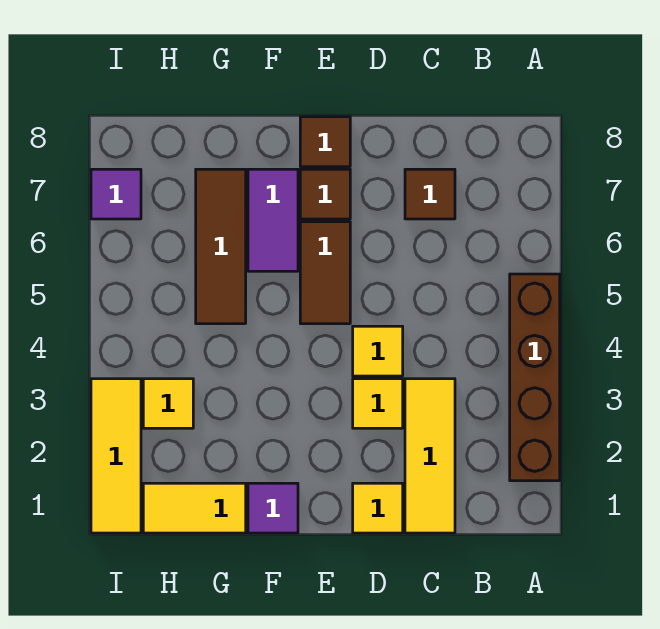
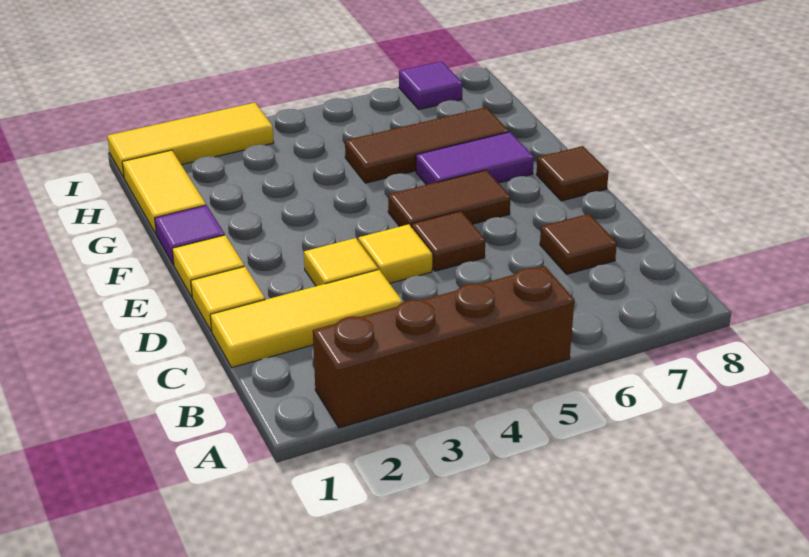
brown 1x1 tile [300,169,350,219] -> brown 1x1 tile moved to [412,211,485,271]
yellow 1x1 tile [143,379,193,428] -> yellow 1x1 tile moved to [172,235,244,297]

